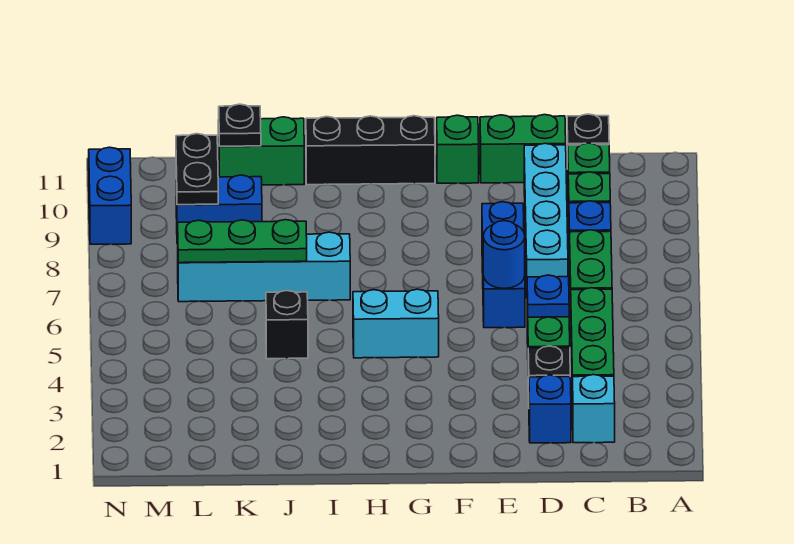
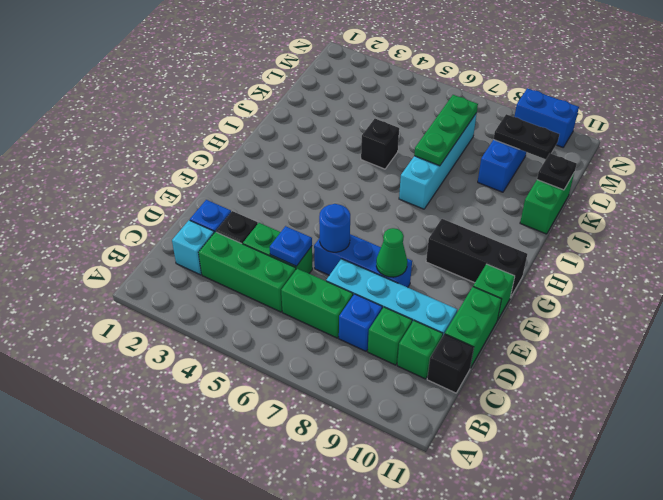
none -> green 1x1 cone [376,228,407,277]
cyan 1x2 brick [353,289,439,358] -> none
black 1x3 brick [306,116,435,185] -> black 1x3 brick turned to [426,219,527,298]

